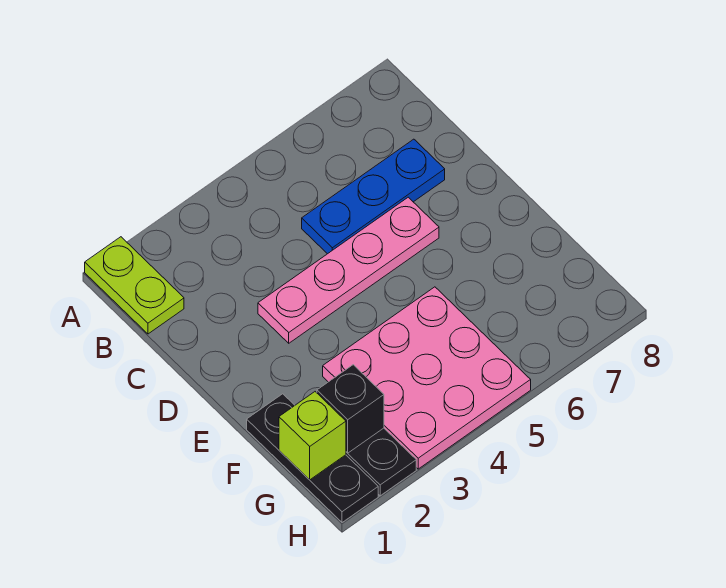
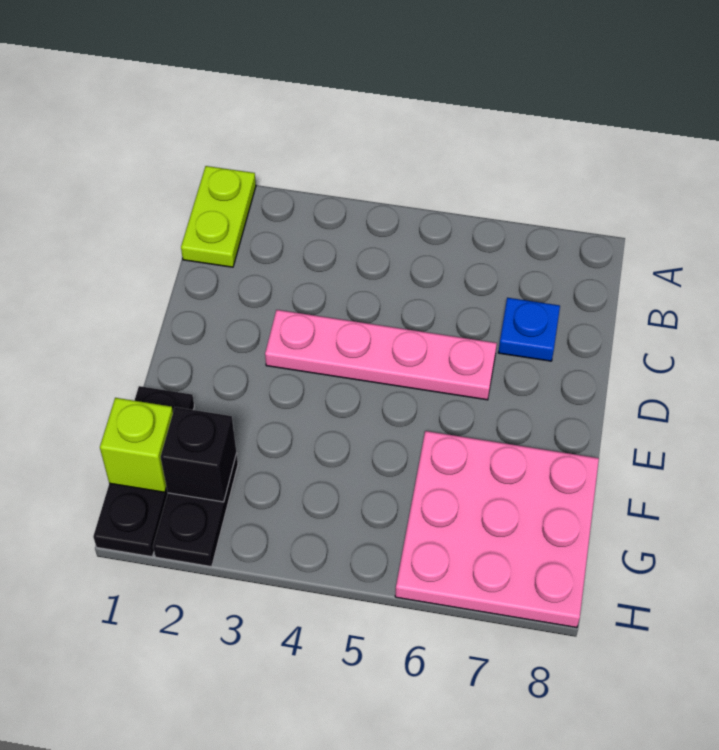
blue 1x3 plate [302,139,445,254] -> blue 1x1 plate [498,298,560,361]
pink 3x3 plate [323,287,531,469] -> pink 3x3 plate moved to [395,431,599,628]

